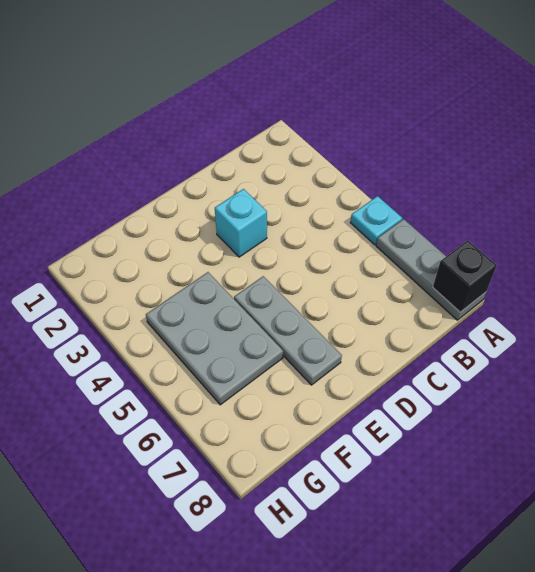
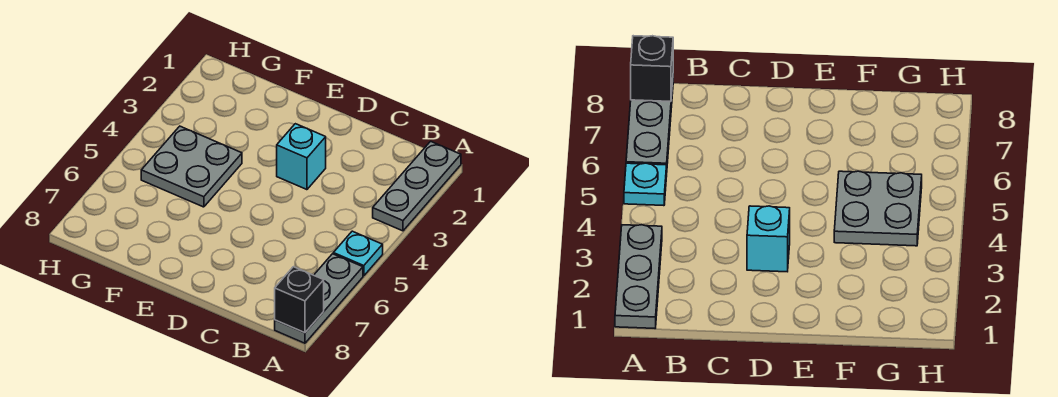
grey 1x3 plate [234,276,342,385] -> grey 1x3 plate moved to [373,141,461,231]
grey 2x3 plate [146,272,283,405] -> grey 2x2 plate [141,126,242,207]

